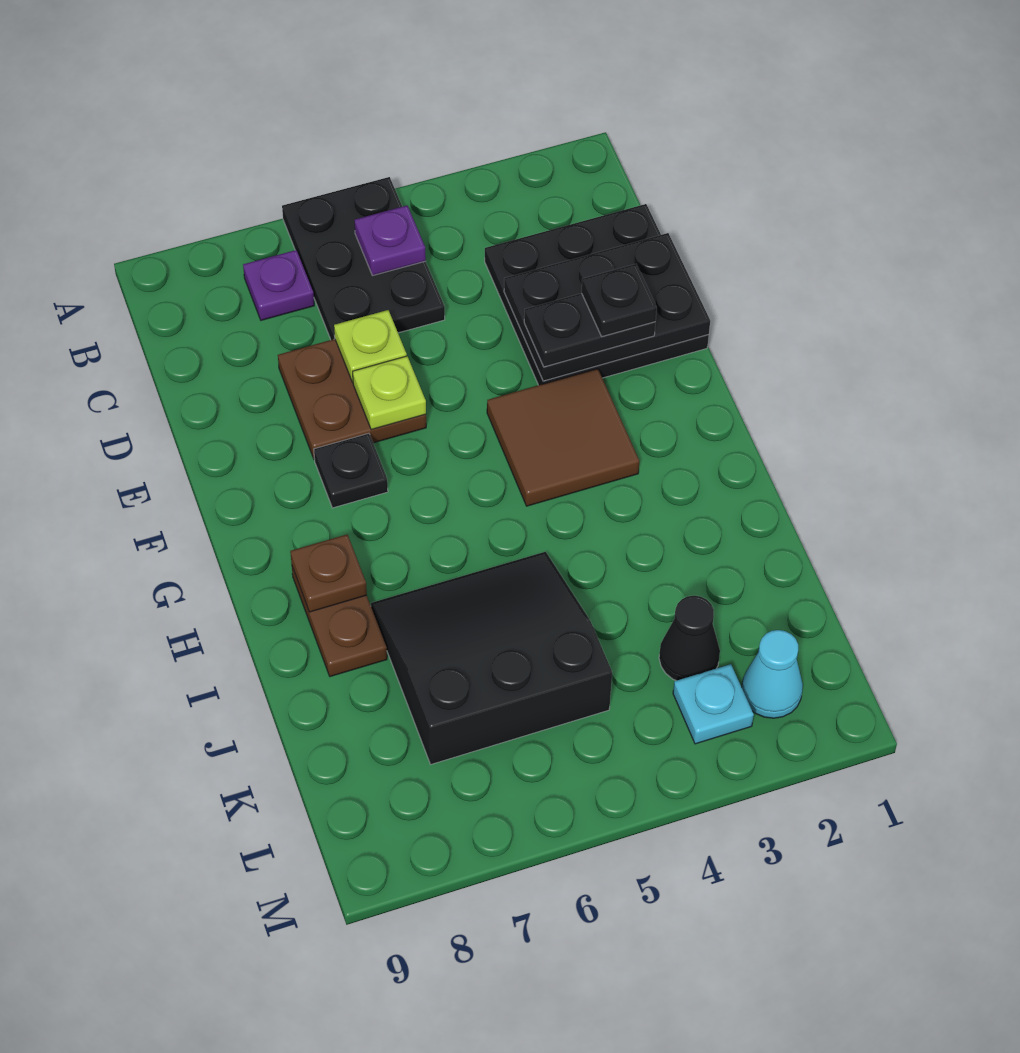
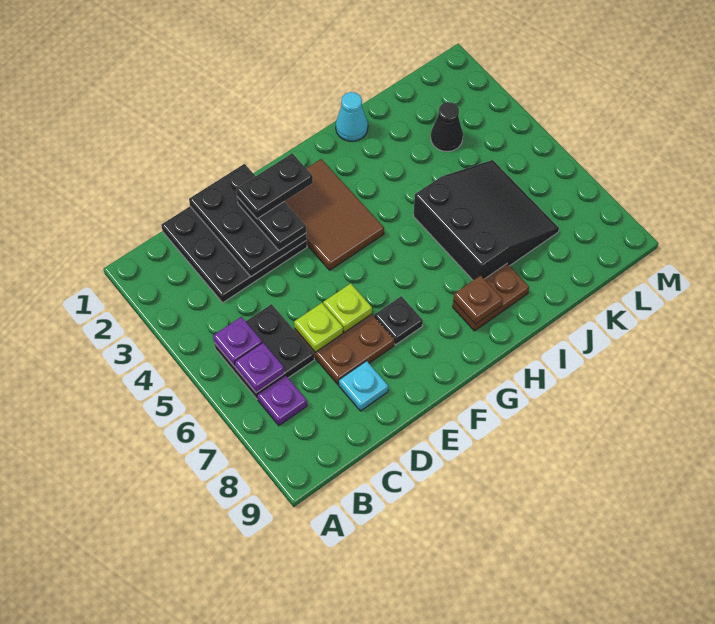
black 2x3 plate [282,177,445,340] -> black 2x2 plate [214,304,314,399]
none -> purple 1x1 plate [235,343,285,393]
black 1x1 plate [582,264,657,336] -> black 1x2 plate [236,153,313,219]
brown 2x2 tile [487,369,639,506] -> brown 2x3 tile [284,159,384,270]
black 3x3 slope [371,552,612,764] -> black 3x3 slope turned to [414,160,559,280]
cyan 1x1 cone [742,630,803,718] -> cyan 1x1 cone moved to [336,92,368,141]
cyan 1x1 plate [673,664,754,744] -> cyan 1x1 plate moved to [339,361,388,411]

